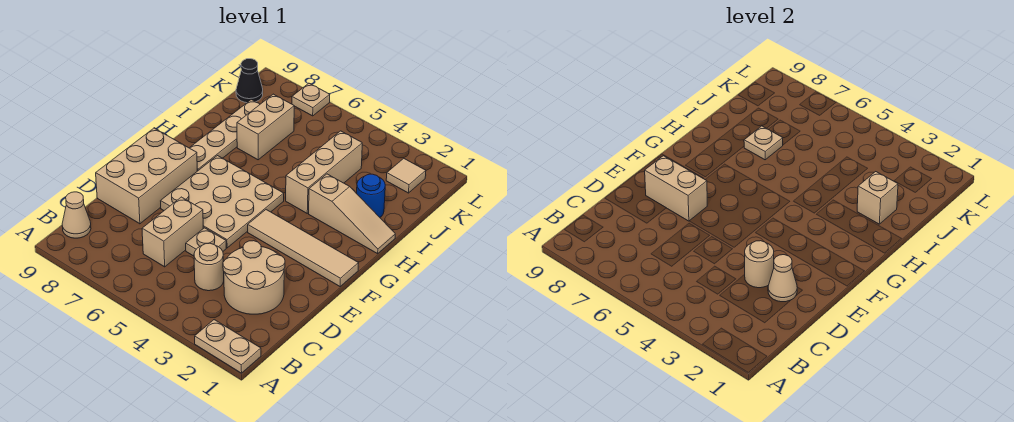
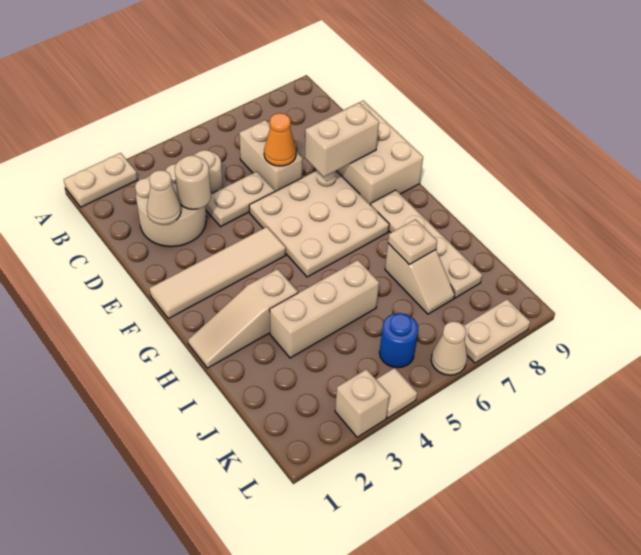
tan 1x1 cone [62,192,91,238] -> tan 1x1 cone moved to [431,321,467,375]
tan 1x1 plate [186,228,226,256] -> tan 1x2 plate [205,171,275,227]
none -> orange 1x1 cone [264,113,296,166]
tan 1x3 brick [286,131,362,213] -> tan 1x3 brick turned to [270,260,379,358]
blue 1x1 round brick [357,174,385,217] -> blue 1x1 round brick moved to [379,313,418,368]
tan 1x1 brick [857,172,898,224] -> tan 1x1 brick moved to [335,369,390,437]
tan 1x2 brick [237,94,294,160] -> tan 1x2 slope [385,243,455,314]
tan 1x1 tile [386,158,426,193] -> tan 1x1 tile moved to [376,368,417,418]
black 1x1 cone [236,59,263,103] -> none
tan 1x1 plate [292,83,330,116] -> tan 1x2 plate [464,299,530,363]

